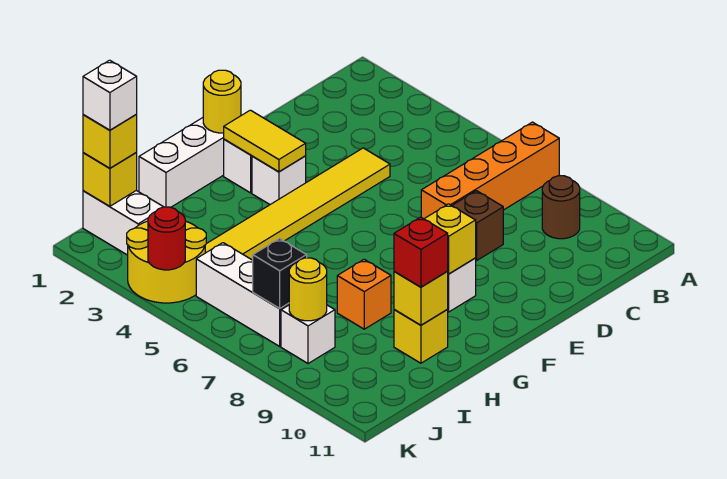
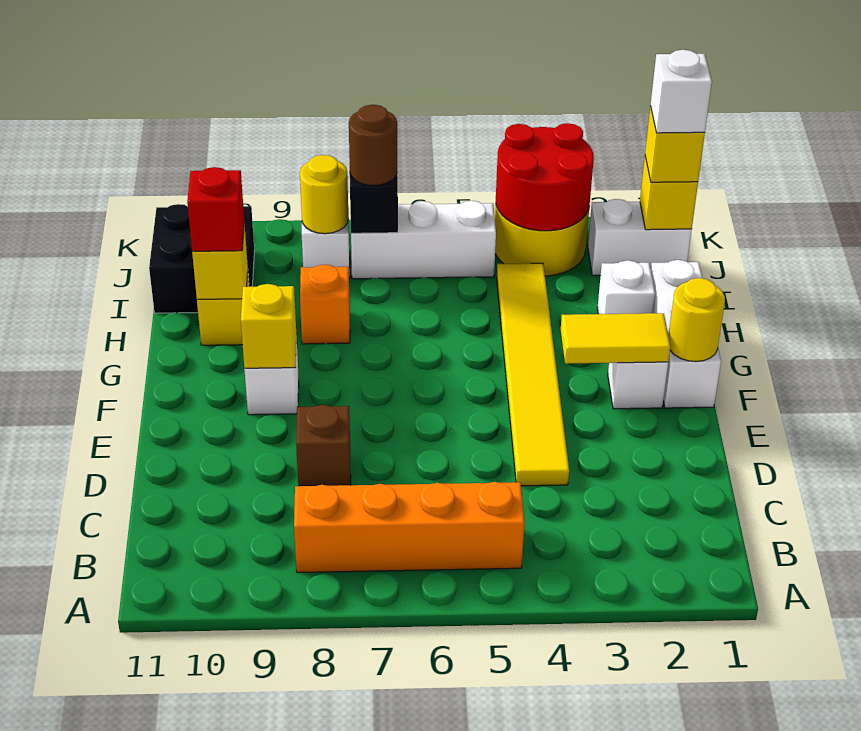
orange 1x4 brick [421,122,559,219] -> orange 1x4 brick turned to [294,482,525,573]
brown 1x1 round brick [542,175,580,239] -> brown 1x1 round brick moved to [349,105,397,186]
white 1x1 brick [252,156,306,204] -> white 1x1 brick moved to [597,260,655,314]
none -> black 2x2 brick [149,204,254,313]
red 1x1 round brick [148,207,185,270] -> red 2x2 round brick [496,123,594,231]

